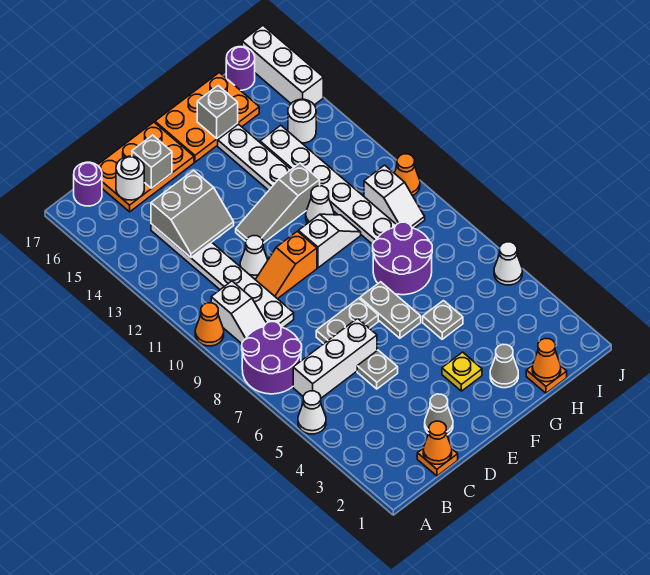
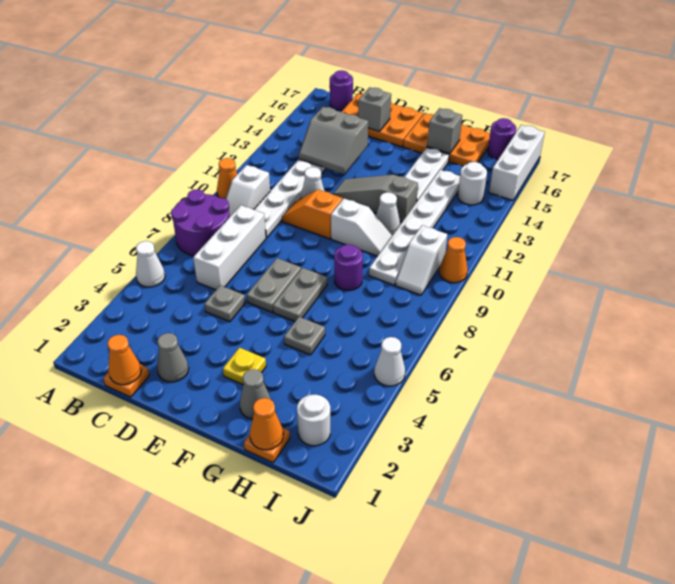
white 1x3 brick [293,318,377,398] -> white 1x3 brick turned to [193,205,266,290]
white 1x1 round brick [116,156,144,200] -> white 1x1 round brick moved to [297,395,330,446]
grey 1x2 plate [316,298,378,343] -> grey 1x2 plate turned to [247,258,301,312]
purple 2x2 round brick [373,222,432,295] -> purple 1x1 round brick [334,244,363,290]

